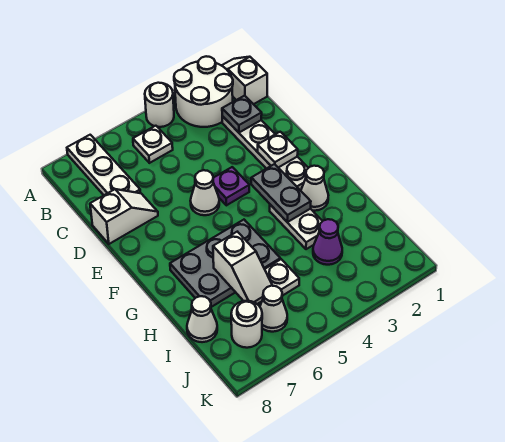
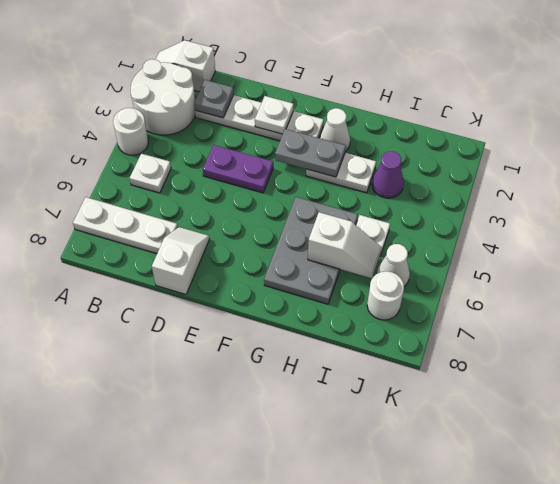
purple 1x1 plate [213,167,249,205] -> purple 1x2 plate [203,145,273,193]
white 1x1 cone [190,170,219,215] -> none
white 1x1 cone [187,296,217,342] -> none

